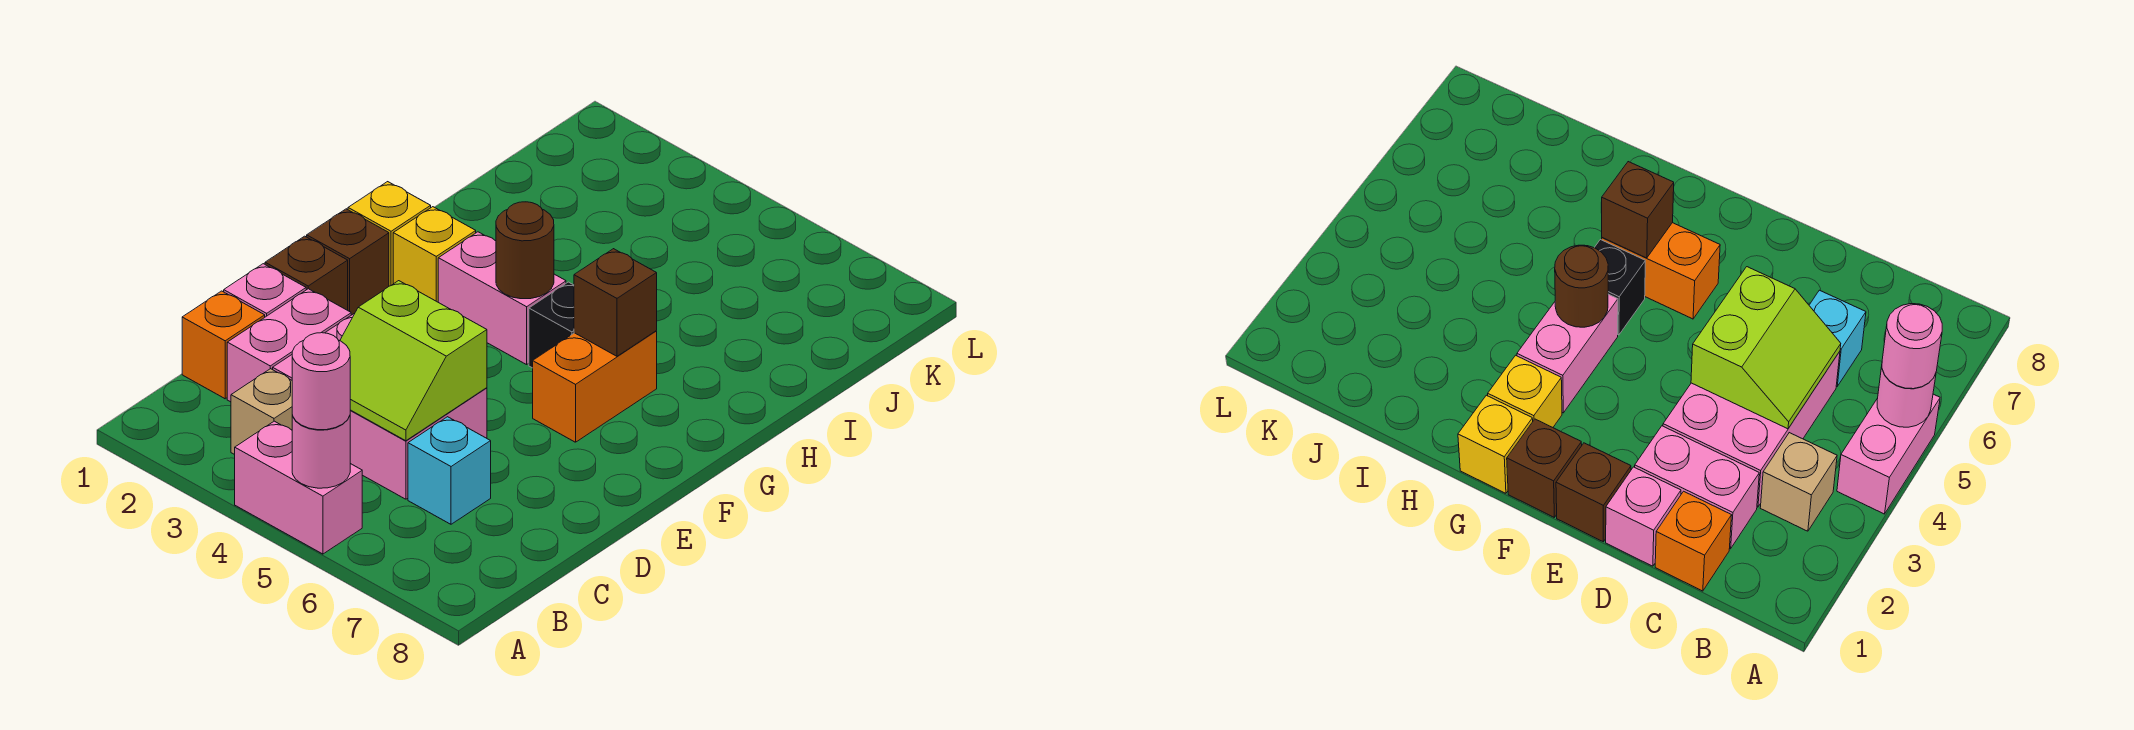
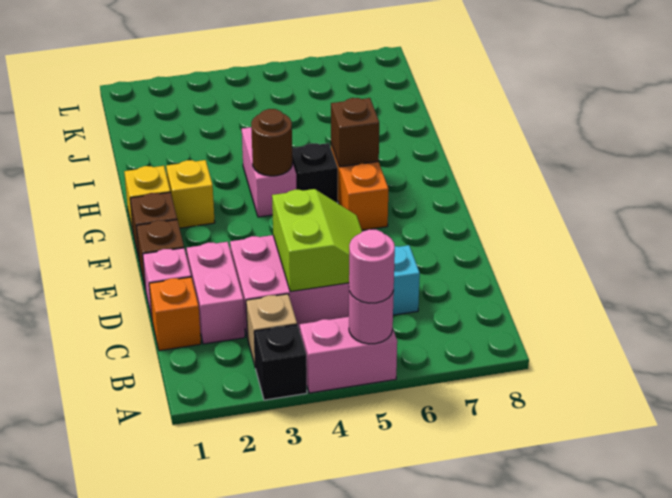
none -> black 1x1 brick [254,325,307,400]
lime 2x2 slope [340,281,487,441] -> lime 2x2 slope turned to [272,189,362,292]
pink 1x2 brick [438,232,566,365] -> pink 1x2 brick turned to [242,127,296,217]

